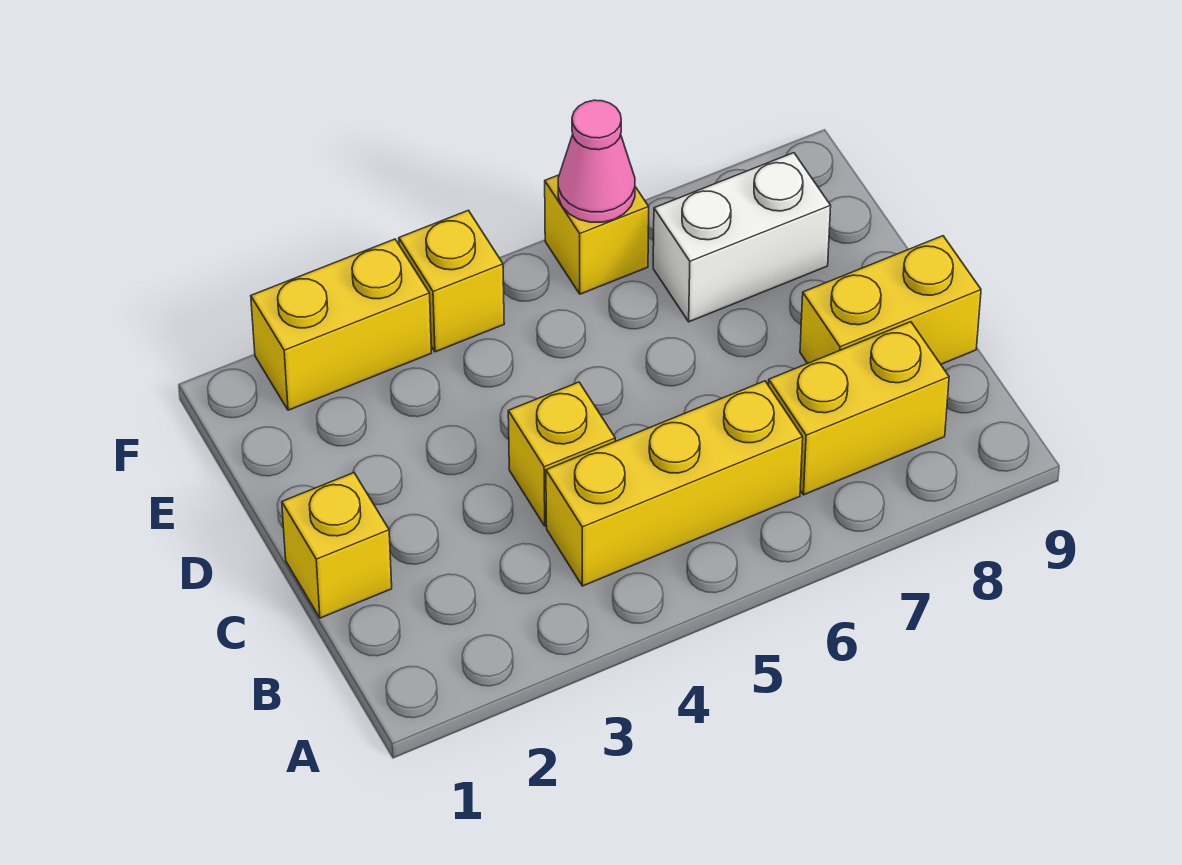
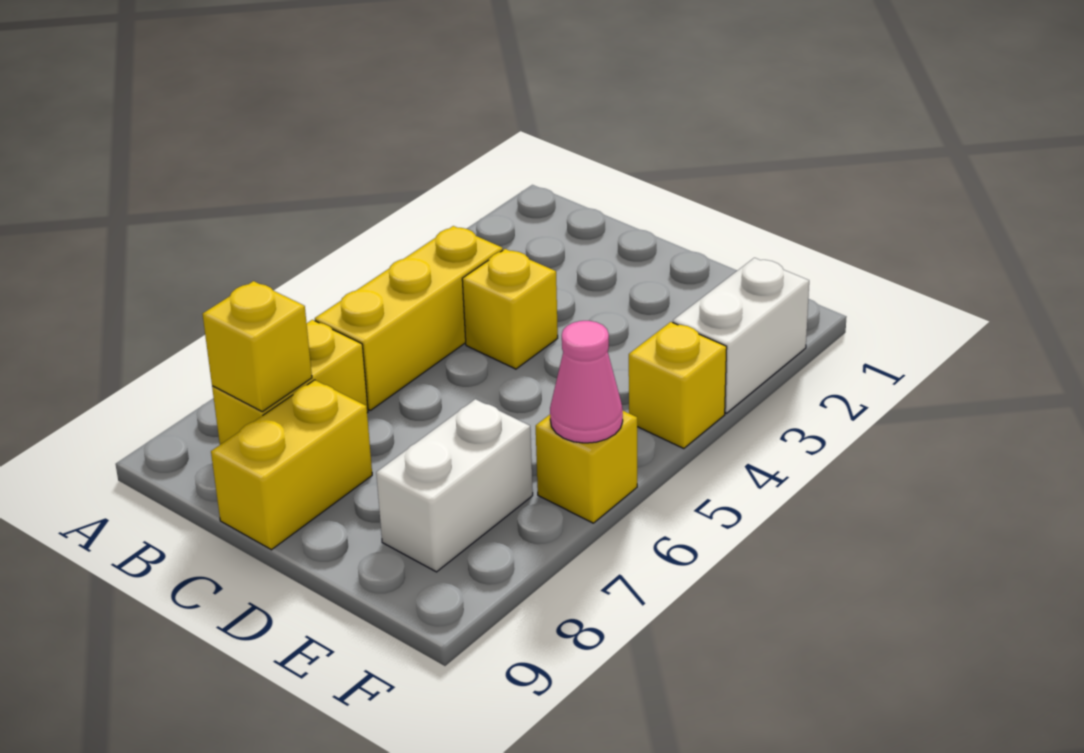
yellow 1x1 brick [282,473,392,618] -> yellow 1x1 brick moved to [203,281,312,412]
yellow 1x2 brick [251,239,431,410] -> white 1x2 brick [673,258,809,413]

